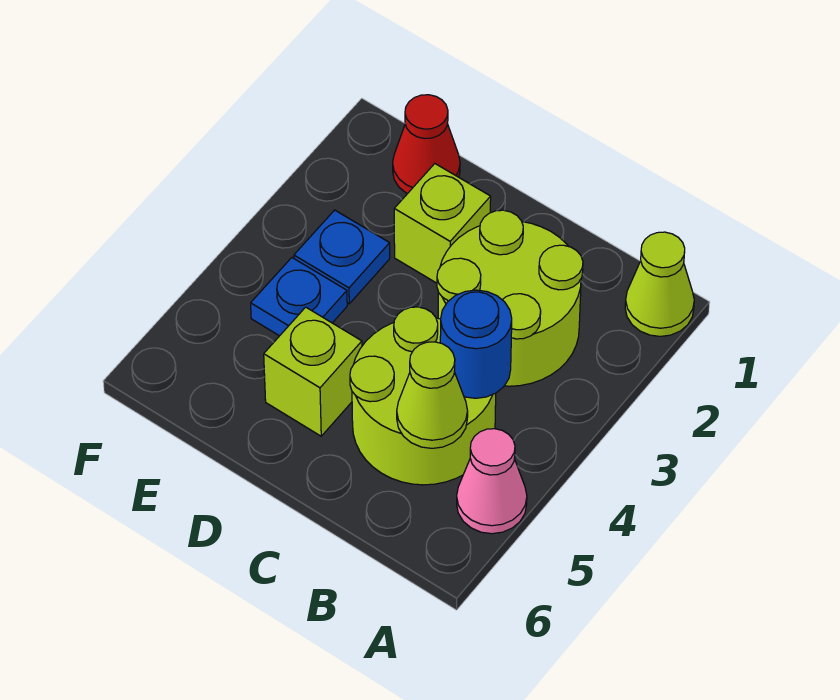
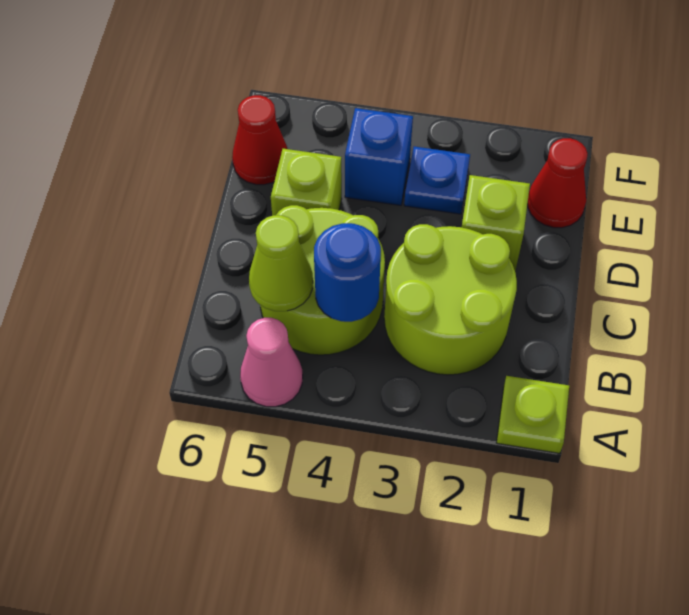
lime 1x1 cone [625,232,694,336] -> lime 1x1 plate [496,376,569,453]
blue 1x1 plate [251,258,347,336] -> blue 1x1 brick [345,108,413,205]
none -> red 1x1 cone [232,95,288,185]

